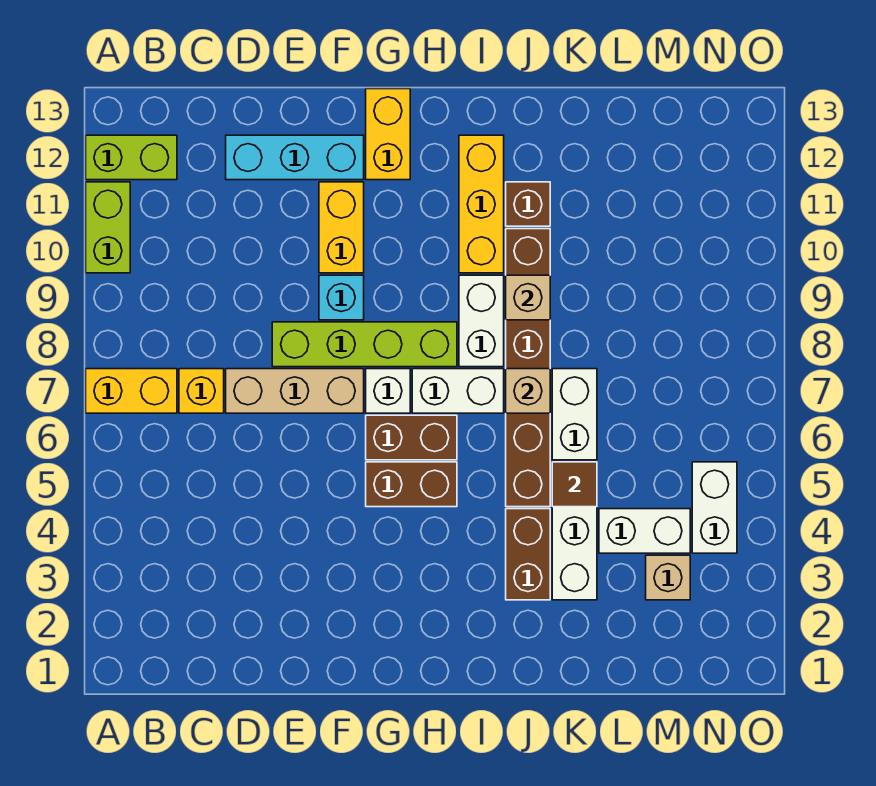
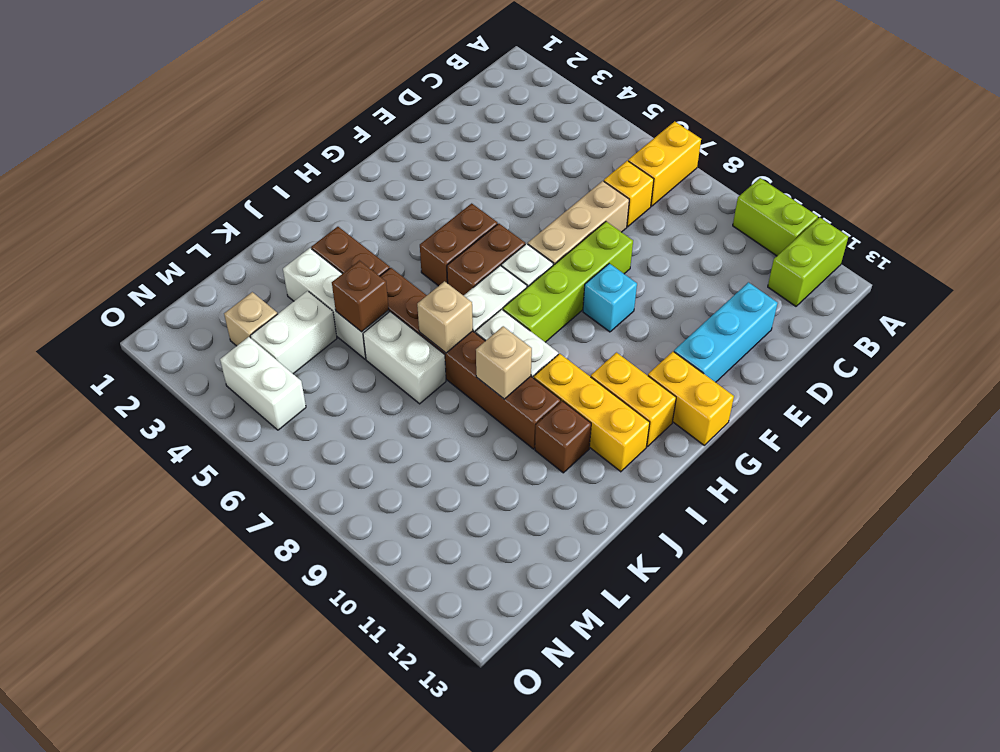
yellow 1x2 brick [319,182,364,273] -> yellow 1x2 brick moved to [591,353,676,447]
brown 1x1 tile [552,462,597,507] -> brown 1x1 brick [332,261,389,332]

